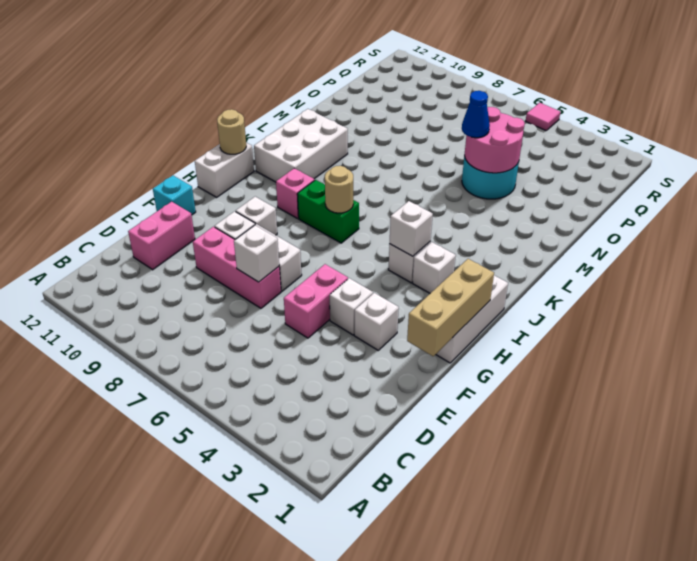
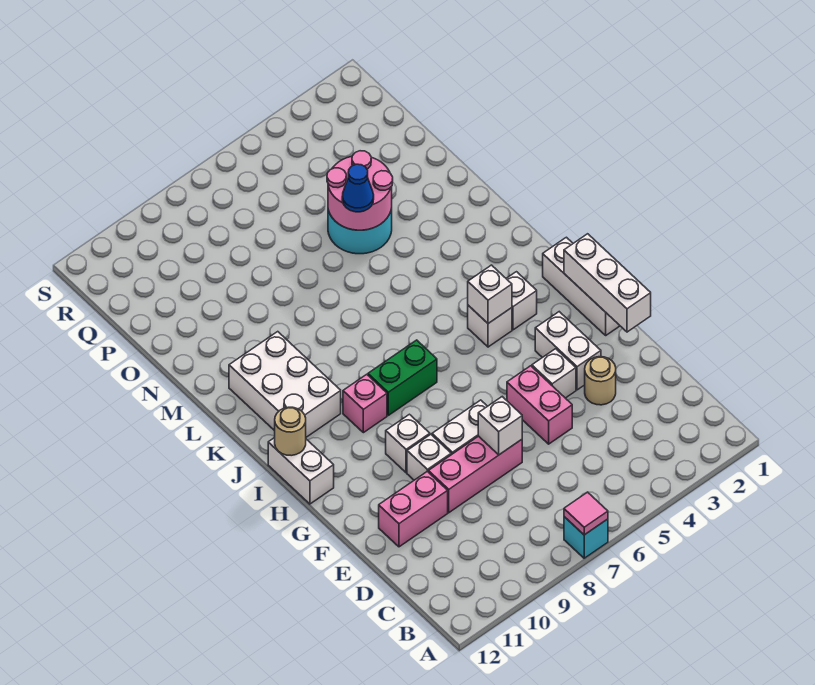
pink 1x2 brick [128,202,195,270] -> pink 1x2 brick turned to [379,472,448,547]
tan 1x3 brick [407,259,494,356] -> white 1x3 brick [564,234,651,332]
white 1x1 brick [354,293,399,350] -> white 1x2 brick [535,312,601,390]
cyan 1x1 brick [153,176,196,215] -> cyan 1x1 brick moved to [564,517,608,558]
tan 1x1 round brick [325,166,353,213] -> tan 1x1 round brick moved to [585,357,616,405]
pink 1x1 tile [526,103,560,131] -> pink 1x1 tile moved to [564,492,608,535]

